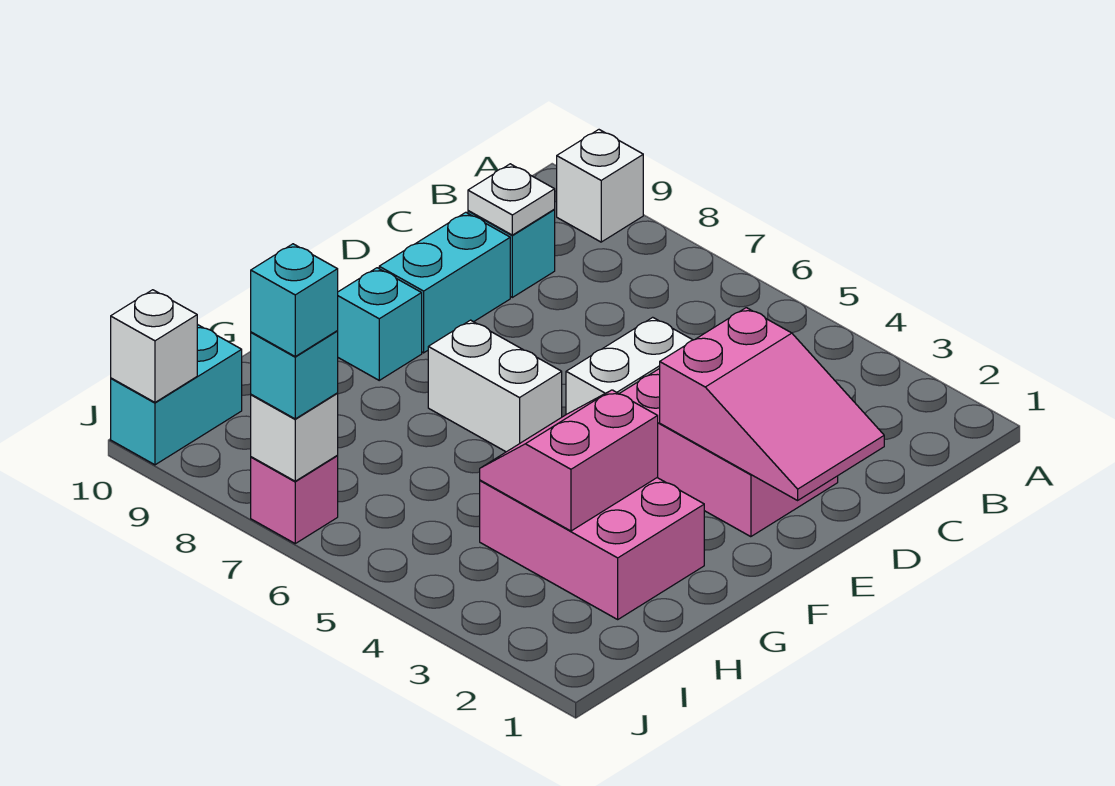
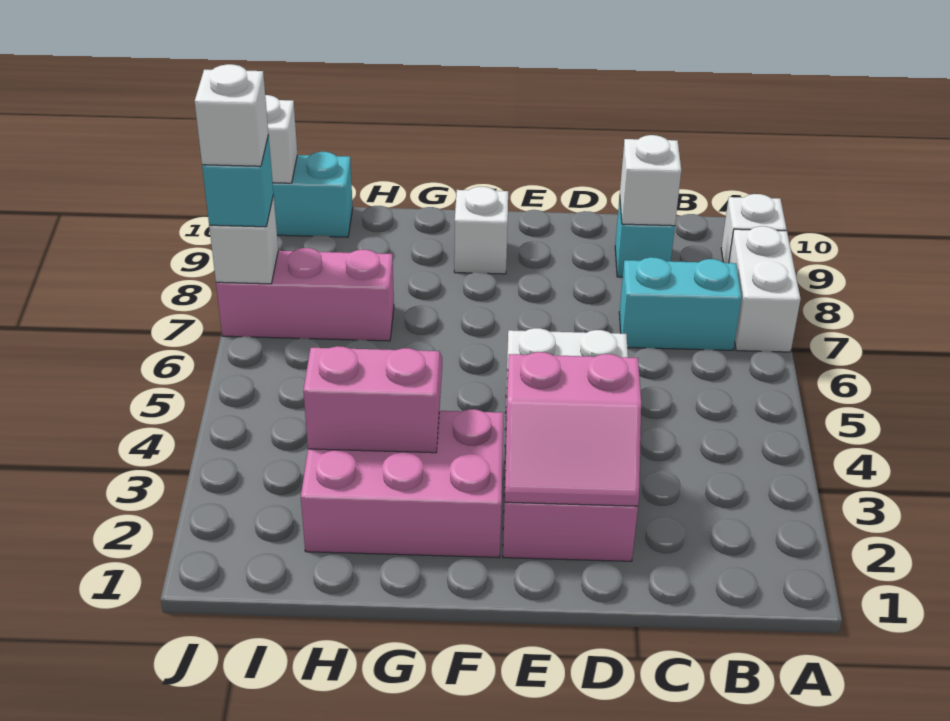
white 1x1 plate [468,164,555,235] -> white 1x1 brick [620,135,681,226]
pink 2x3 slope [660,308,884,500] -> pink 2x2 slope [505,352,641,506]
cyan 1x2 brick [379,212,510,353] -> cyan 1x2 brick moved to [619,257,742,350]
white 1x2 brick [428,320,562,452] -> white 1x2 brick moved to [729,226,801,352]
cyan 1x1 brick [337,268,422,380] -> white 1x1 brick [454,187,508,274]
pink 2x3 brick [480,478,704,619] -> pink 2x3 brick turned to [301,409,504,557]
pink 1x1 brick [251,456,338,543] -> pink 1x3 brick [216,248,394,341]
cyan 1x1 brick [251,244,338,356] -> white 1x1 brick [195,64,268,166]

